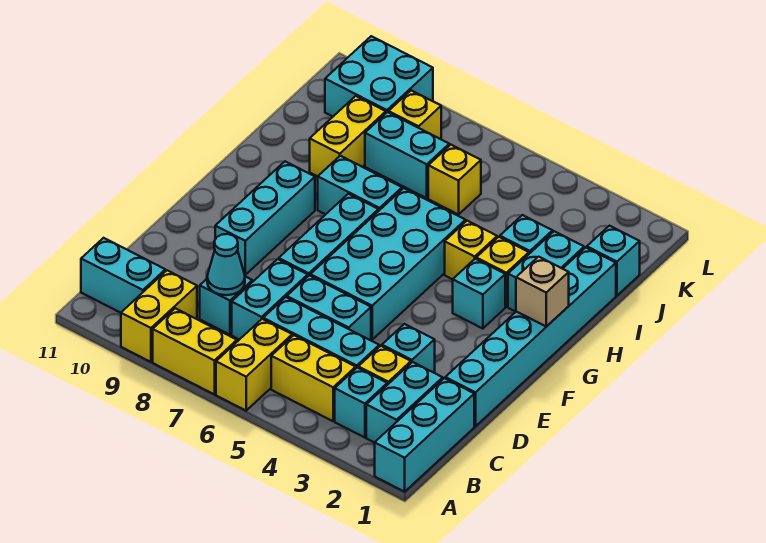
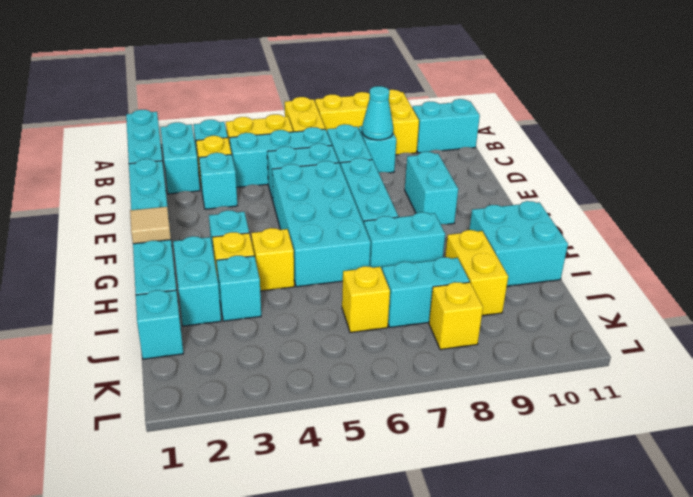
cyan 1x3 brick [215,161,315,275] -> cyan 1x2 brick [405,152,458,224]
tan 1x1 brick [516,257,569,327] -> tan 1x1 tile [130,207,171,244]
cyan 2x2 brick [325,36,433,116] -> cyan 2x2 brick moved to [469,201,568,286]

